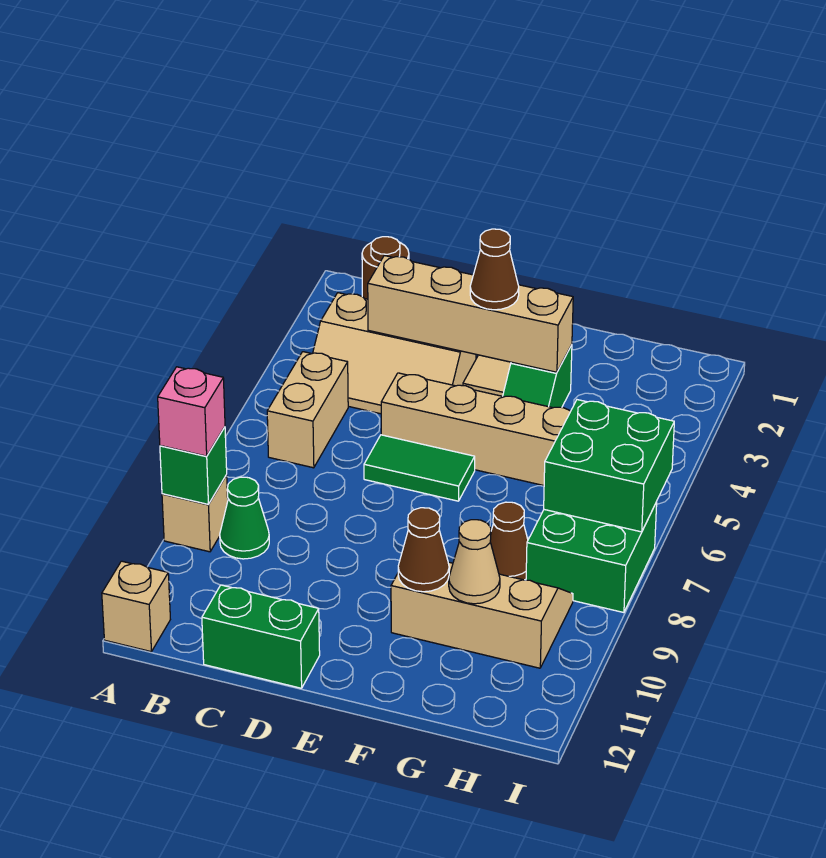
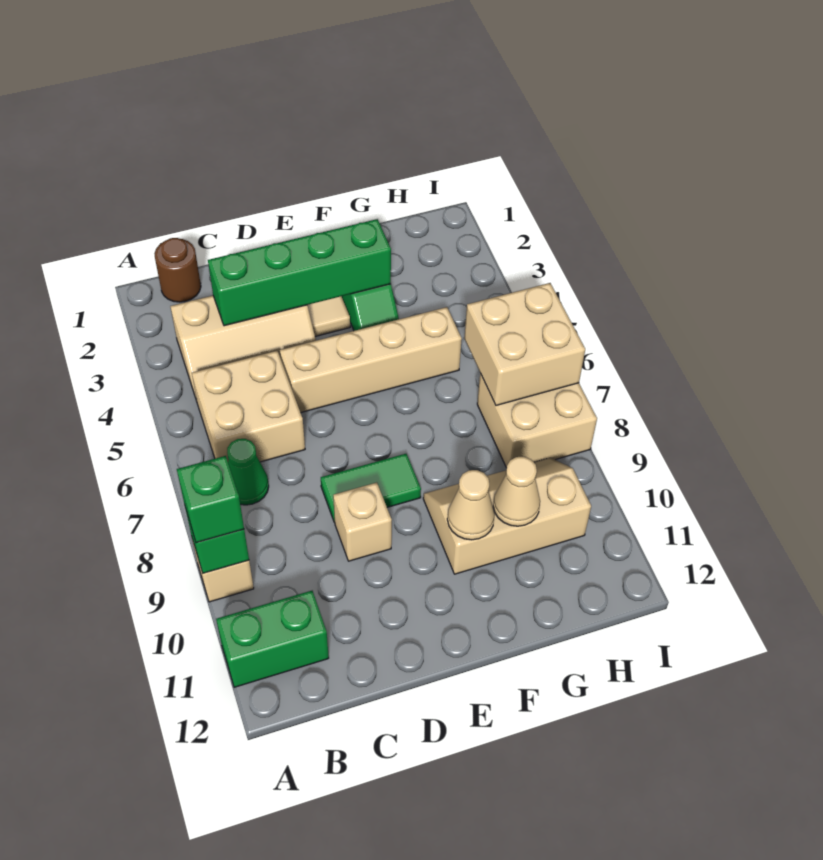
pink 1x1 brick [158,367,225,456] -> green 1x1 brick [177,456,244,543]
tan 1x1 brick [102,561,170,652] -> tan 1x1 brick moved to [333,482,392,561]
tan 1x2 brick [267,352,348,468] -> tan 2x2 brick [192,351,305,462]
green 1x1 cone [220,477,269,559] -> green 1x1 cone moved to [227,439,269,505]
tan 1x4 brick [368,256,573,372] -> green 1x4 brick [208,219,391,326]
green 1x2 brick [202,585,320,688] -> green 1x2 brick moved to [216,591,329,687]
green 1x2 tile [364,435,475,501] -> green 1x2 tile moved to [321,454,421,522]
brown 1x1 cone [470,229,519,310] -> none
brown 1x1 cone [398,508,449,592] -> tan 1x1 cone [447,470,495,540]
brown 1x1 cone [490,502,528,580] -> none
green 2x2 brick [544,400,674,532] -> tan 2x2 brick [464,283,585,405]
green 2x2 brick [526,502,657,613] -> tan 2x2 brick [477,373,597,468]

